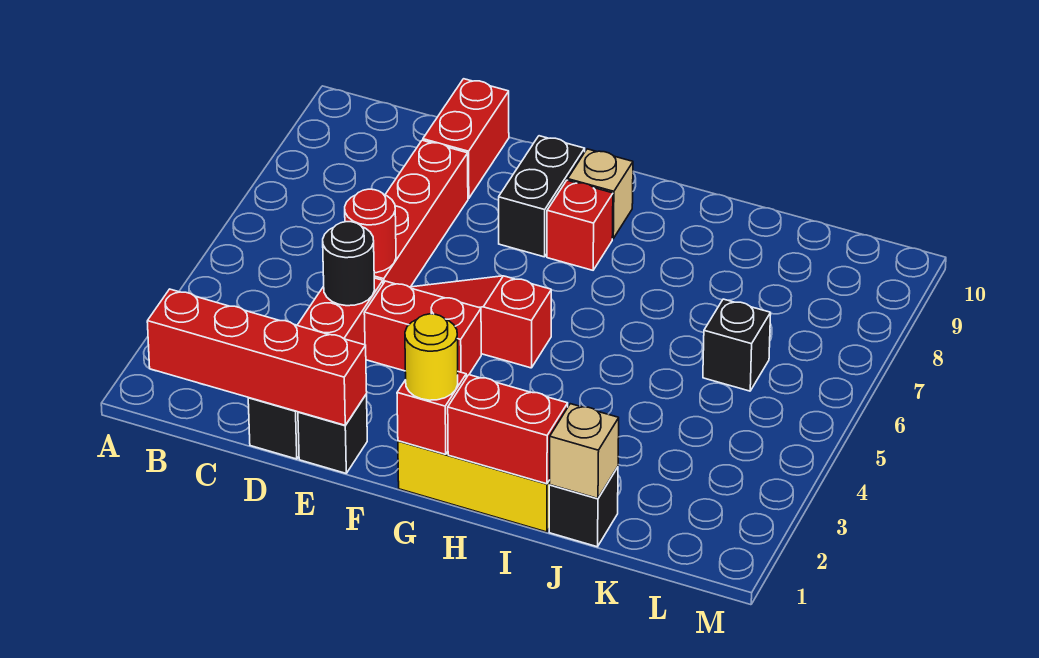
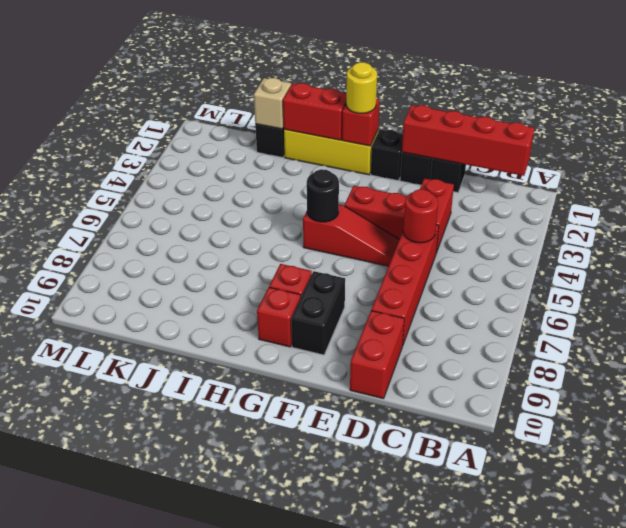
black 1x1 round brick [323,222,375,306] -> black 1x1 round brick moved to [307,169,339,222]
tan 1x1 brick [568,149,633,239] -> red 1x1 brick [257,287,301,347]
black 1x1 brick [703,299,771,391] -> black 1x1 brick moved to [371,130,403,181]

